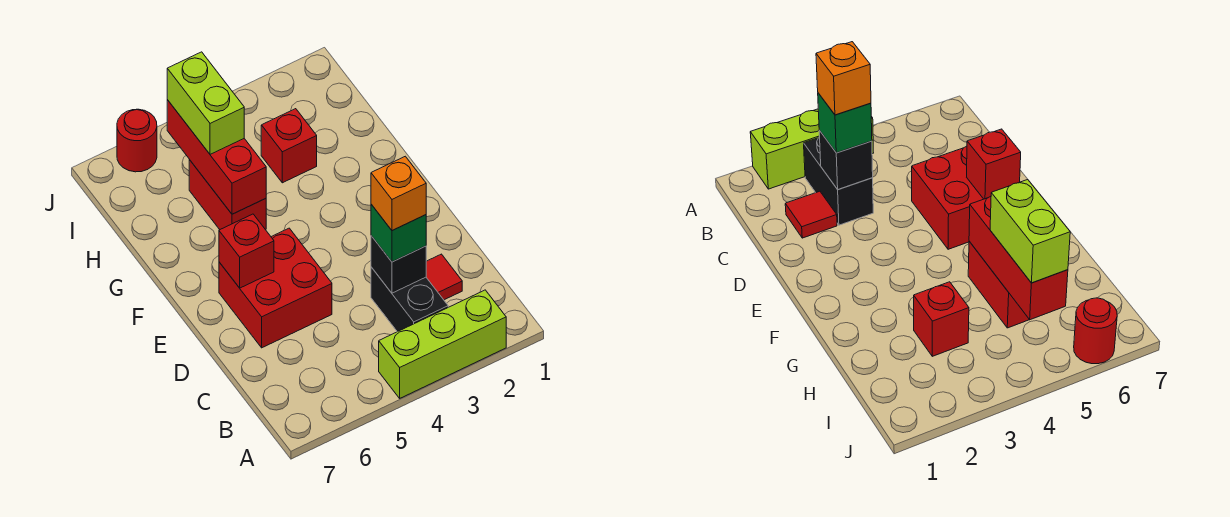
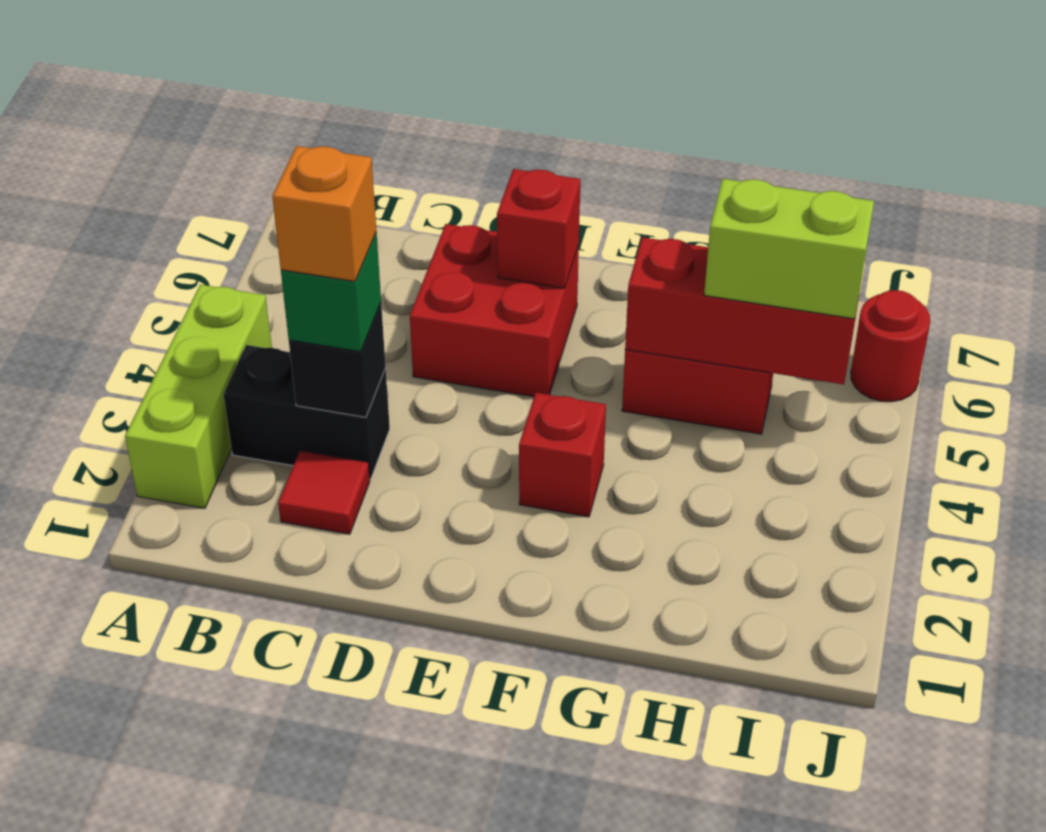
red 1x1 brick [261,109,317,183] -> red 1x1 brick moved to [519,393,606,517]

